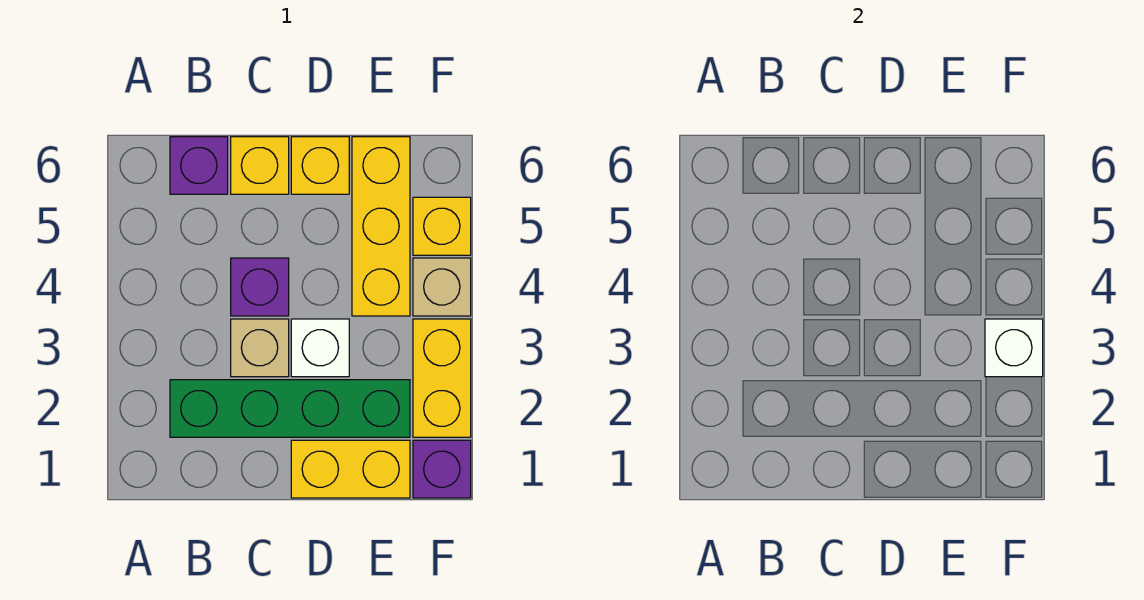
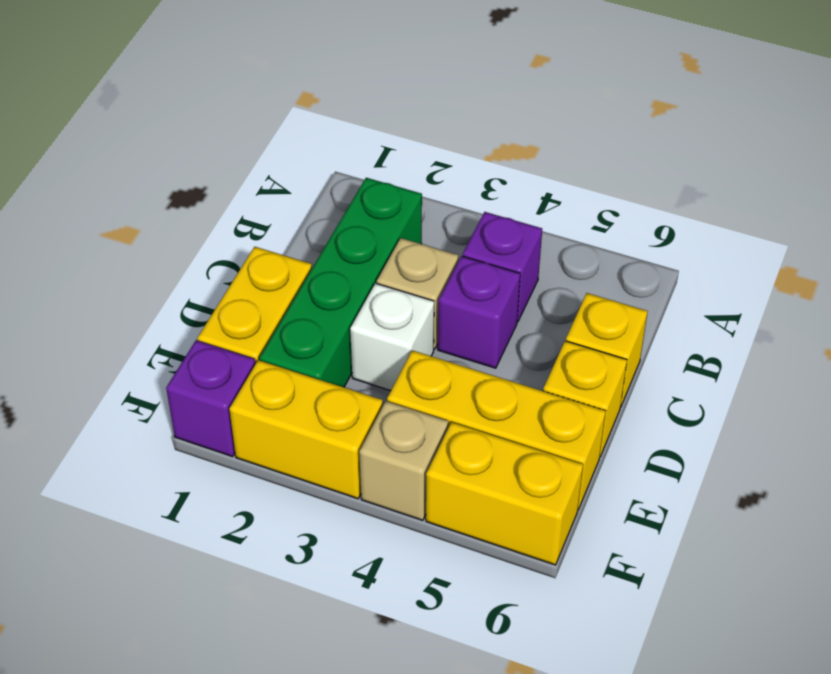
purple 1x1 brick [170,137,228,194] -> purple 1x1 brick moved to [463,212,542,322]
white 1x1 brick [985,319,1043,377] -> none
yellow 1x1 brick [413,197,471,255] -> yellow 1x2 brick [426,422,583,565]

